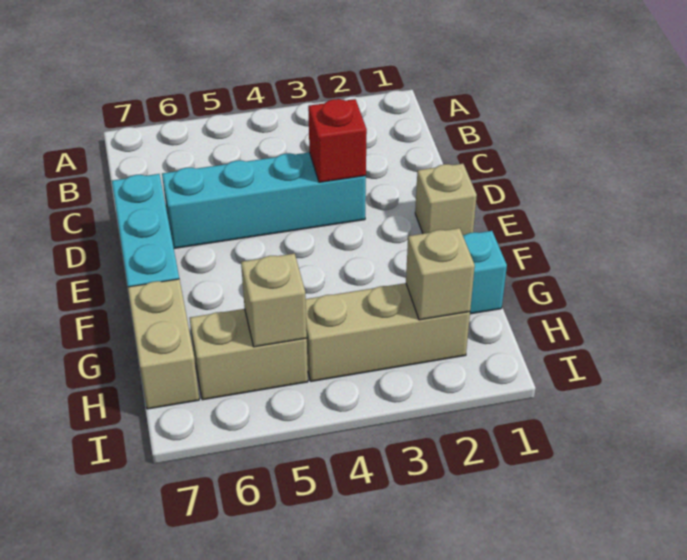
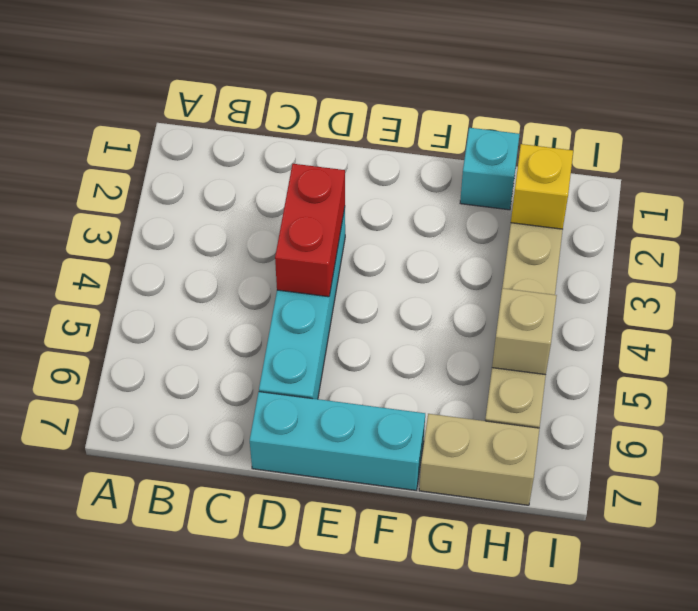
red 1x1 brick [308,99,367,182] -> red 1x2 brick [275,164,345,297]
tan 1x1 brick [415,164,477,235] -> none
tan 1x1 brick [406,228,475,320] -> yellow 1x1 brick [511,144,573,229]

